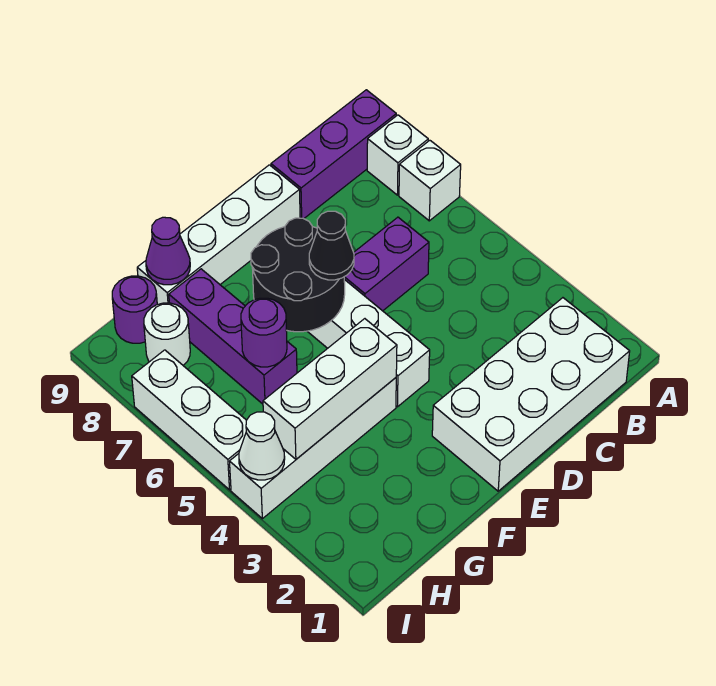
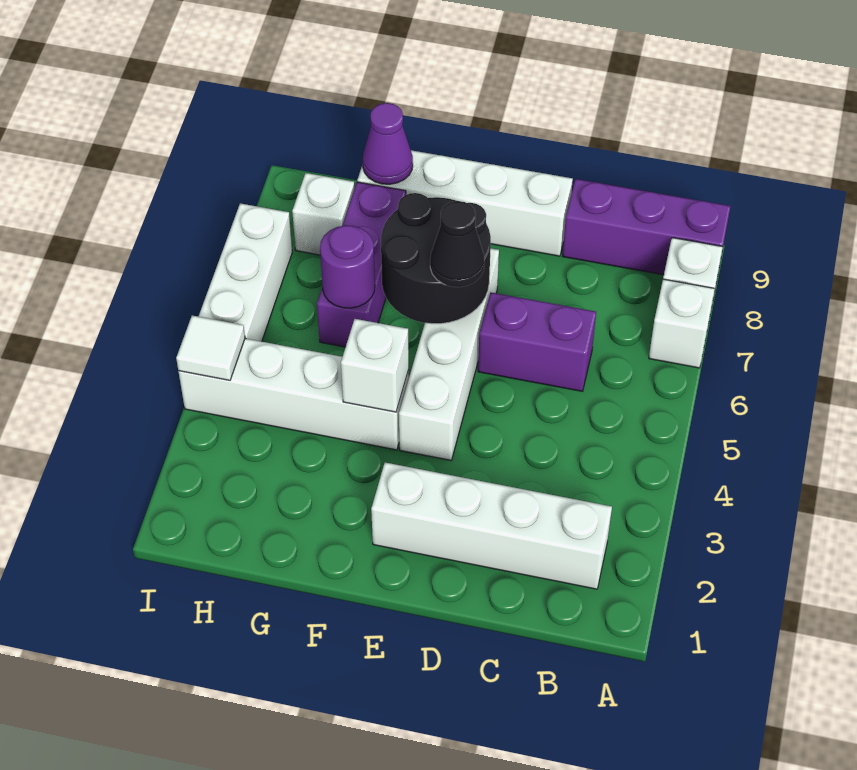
white 2x4 brick [432,298,630,491] -> white 1x4 brick [371,463,612,589]
white 1x3 brick [263,319,397,459] -> white 1x1 brick [341,319,409,412]
white 1x1 round brick [144,303,190,366] -> white 1x1 brick [292,173,355,255]
purple 1x1 round brick [112,276,157,343] -> none
white 1x1 cone [239,412,285,480] -> white 1x1 tile [176,316,245,380]

